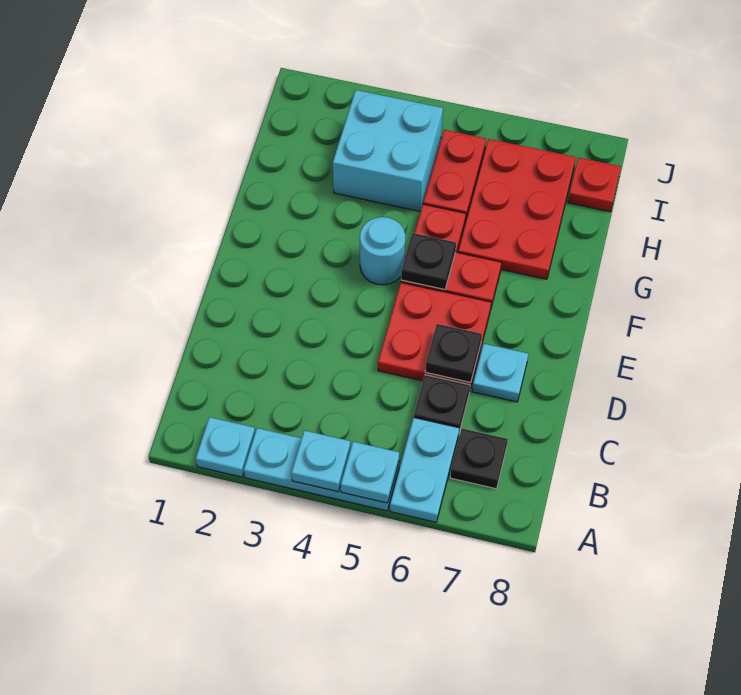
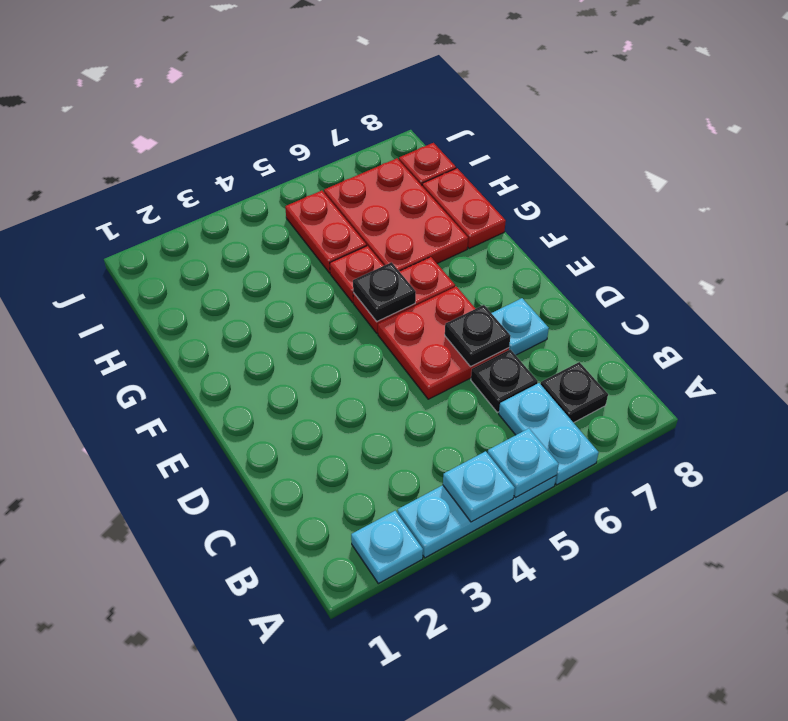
cyan 1x1 round brick [360,217,405,285] -> none
none -> red 1x2 plate [422,168,506,248]
cyan 2x2 brick [333,90,443,212] -> none

